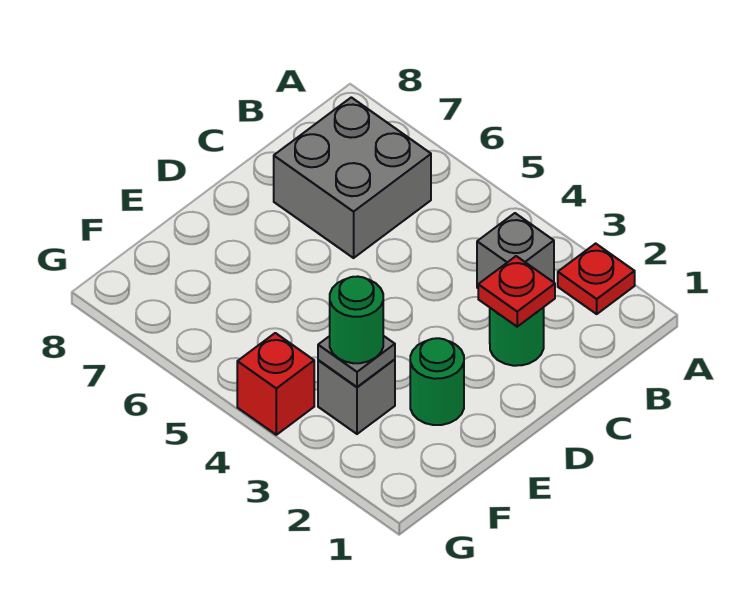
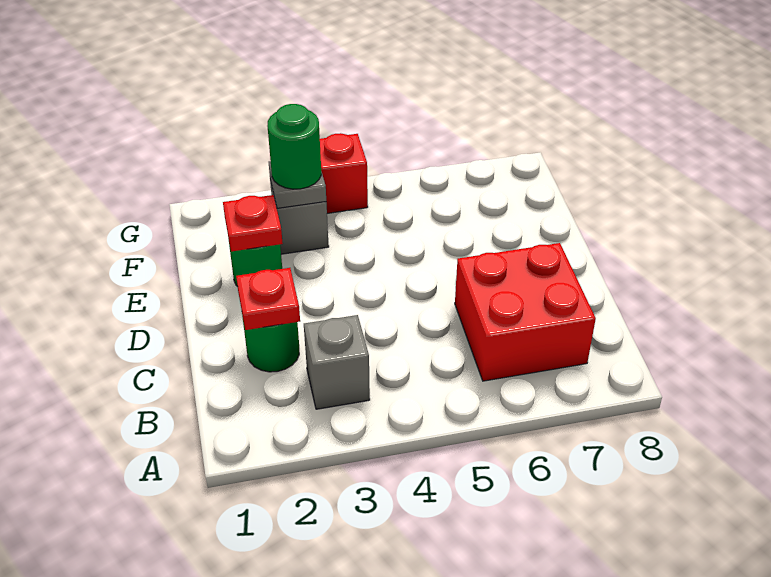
red 1x1 plate [558,243,635,314] -> red 1x1 plate moved to [223,195,283,251]
grey 2x2 brick [274,97,431,258] -> red 2x2 brick [455,243,596,381]

